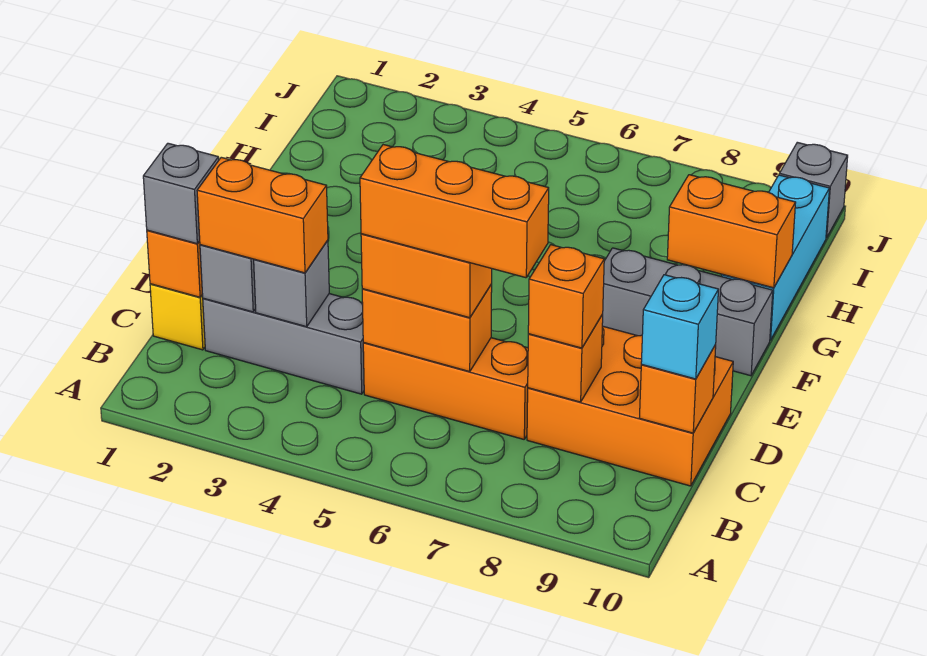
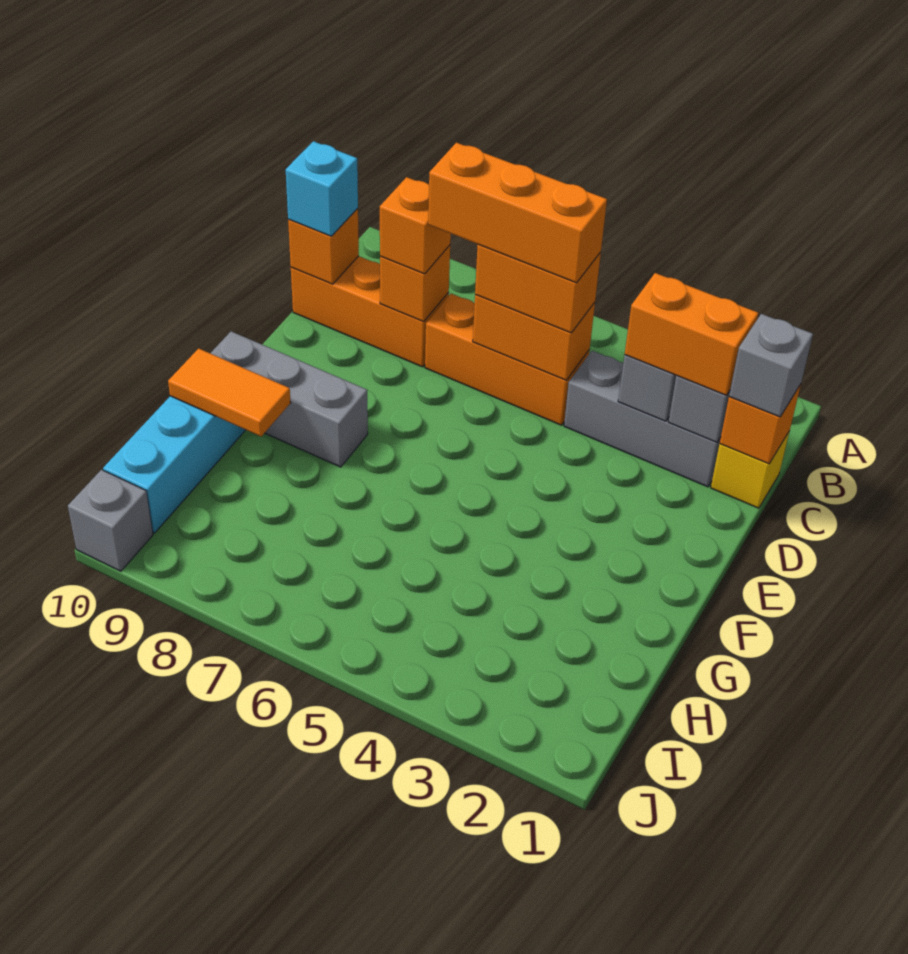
orange 2x3 brick [527,326,733,486] -> orange 1x3 brick [291,256,449,367]
orange 1x2 brick [667,175,796,288] -> orange 1x2 tile [168,348,291,436]

